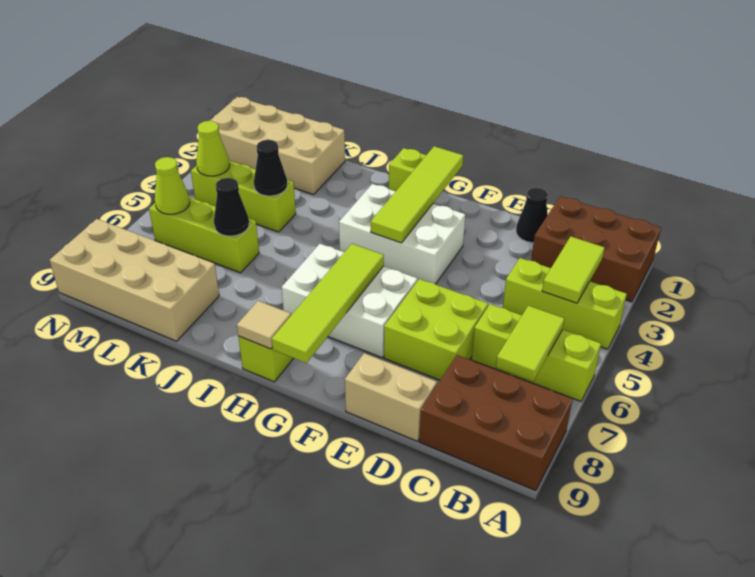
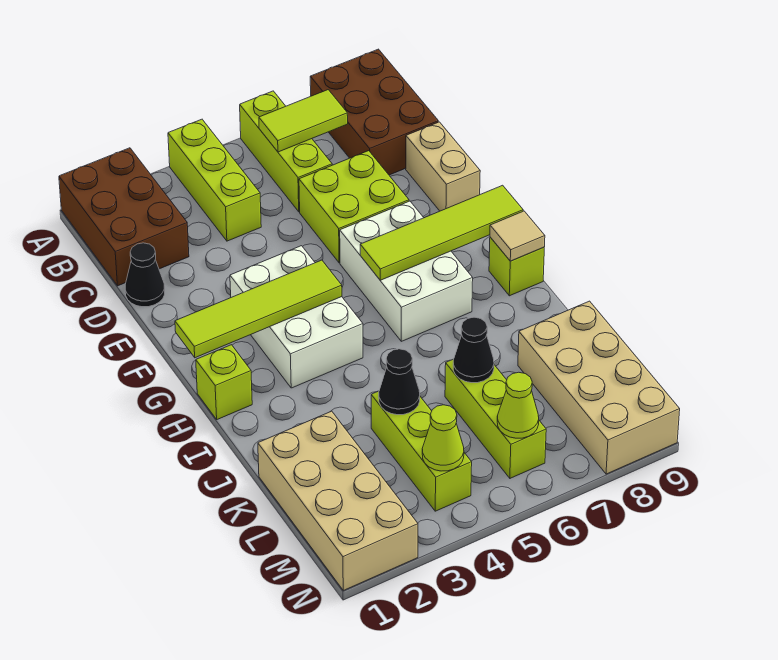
lime 1x2 tile [542,237,605,303] -> none

